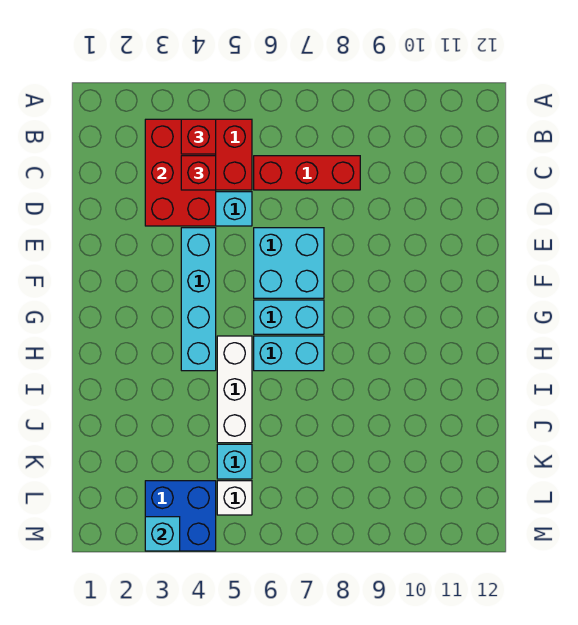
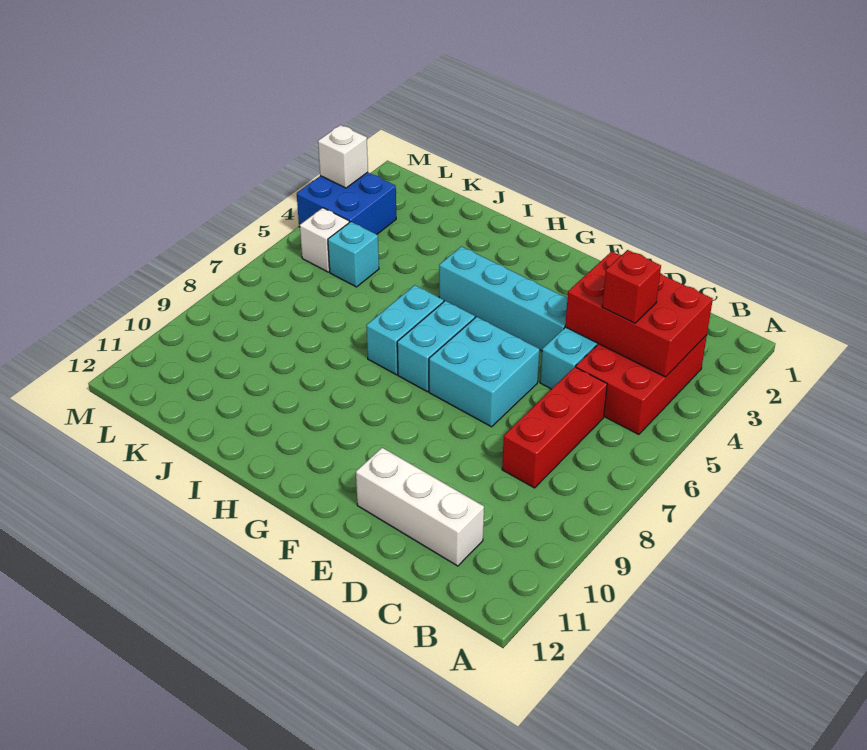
red 1x1 brick [181,119,216,154] -> none
white 1x3 brick [217,336,252,443] -> white 1x3 brick moved to [356,448,484,566]
cyan 1x1 brick [145,517,180,551] -> white 1x1 brick [318,125,368,188]

